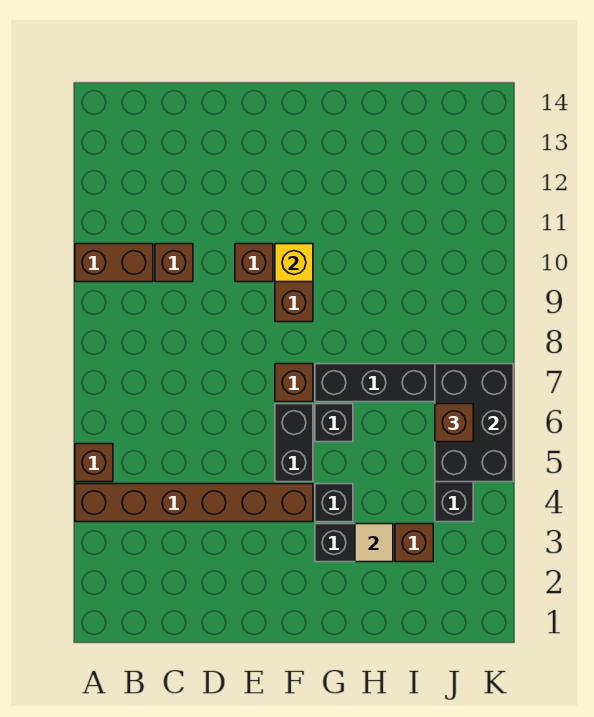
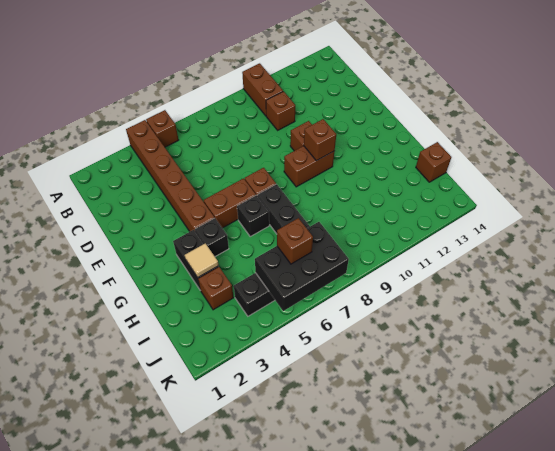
black 1x2 brick [275,404,313,482] -> brown 1x2 brick [204,178,256,228]
yellow 1x1 brick [275,244,313,282] -> brown 1x1 brick [304,119,336,161]
none -> brown 1x1 brick [416,142,451,182]

